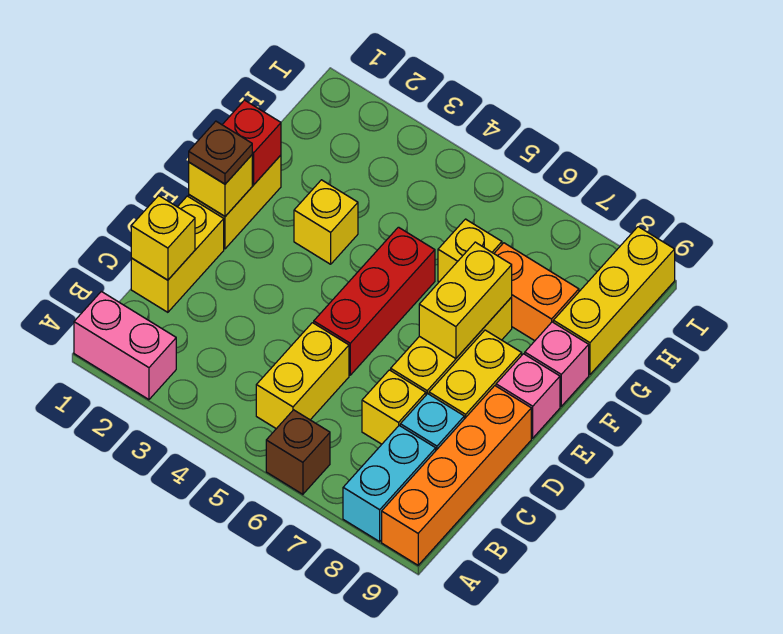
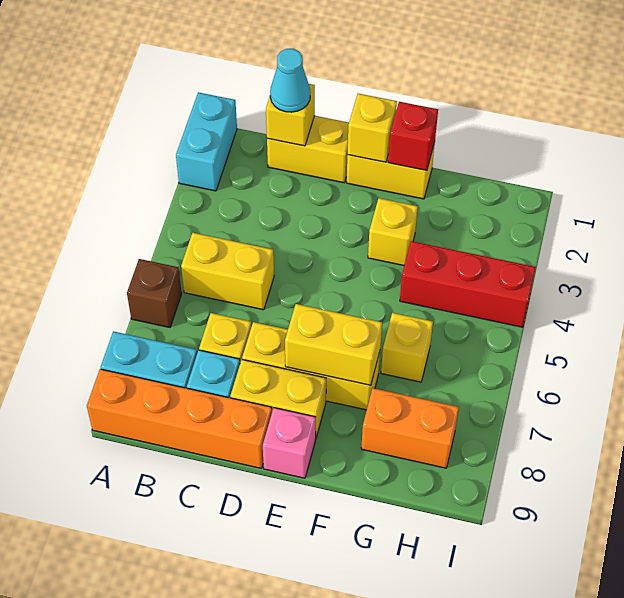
pink 1x2 brick [74,291,176,400] -> cyan 1x2 brick [176,92,237,191]
none -> cyan 1x1 cone [270,49,310,112]
red 1x3 brick [314,227,435,375] -> red 1x3 brick moved to [400,241,536,327]
brown 1x1 plate [189,121,252,184] -> none
pink 1x1 brick [525,322,589,406] -> none
orange 1x2 brick [494,243,579,341] -> orange 1x2 brick turned to [361,388,459,468]
yellow 1x3 brick [553,227,675,375] -> none

